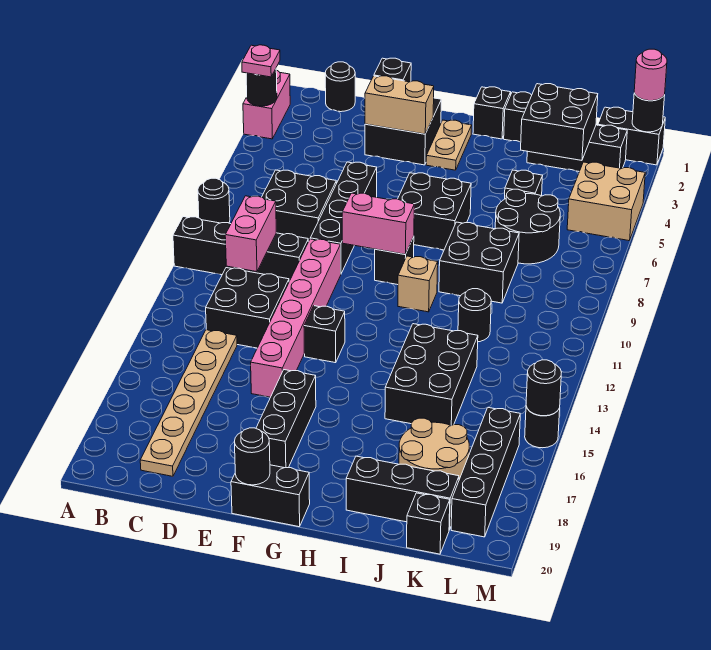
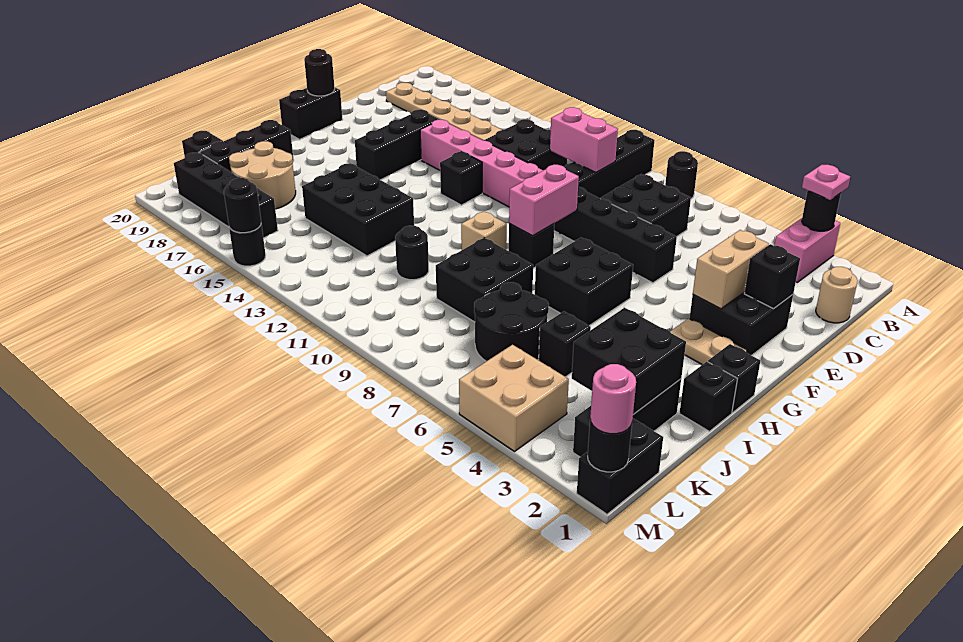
pink 1x2 brick [243,70,290,139] -> pink 1x2 brick turned to [774,218,840,282]
black 1x1 round brick [325,62,355,112] -> tan 1x1 round brick [816,267,858,323]
black 1x3 brick [256,370,316,468] -> black 1x3 brick turned to [355,109,439,180]

